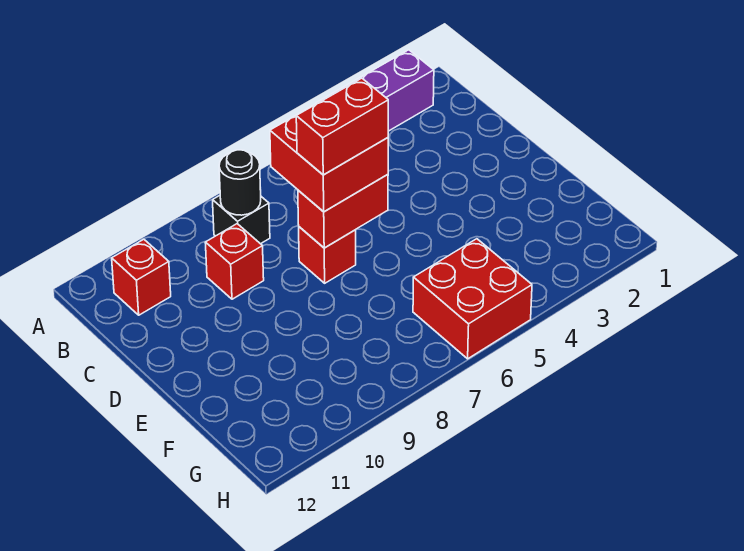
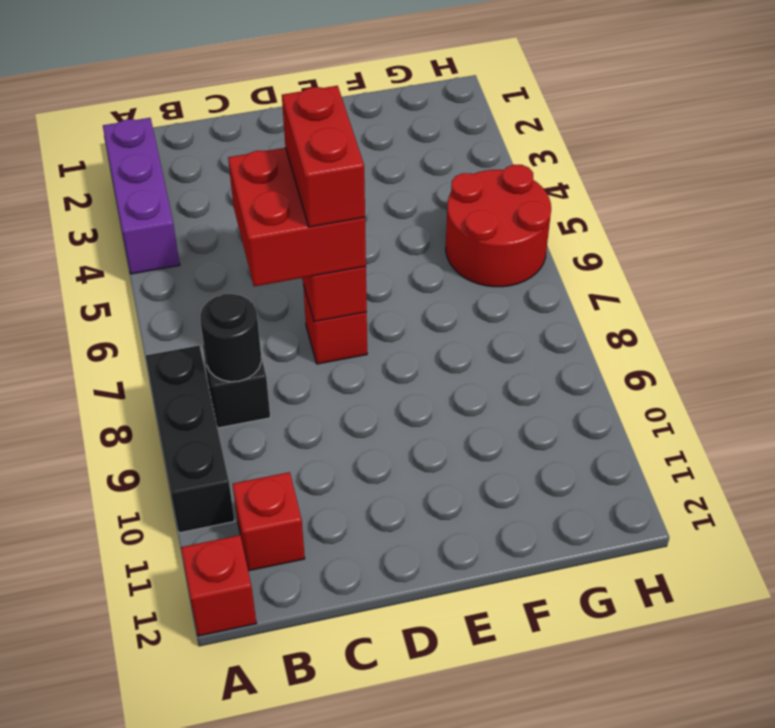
none -> black 1x3 brick [146,346,235,533]
red 1x1 brick [205,224,264,299] -> red 1x1 brick moved to [181,535,256,636]
red 2x2 brick [413,239,532,359] -> red 2x2 round brick [446,165,551,287]

